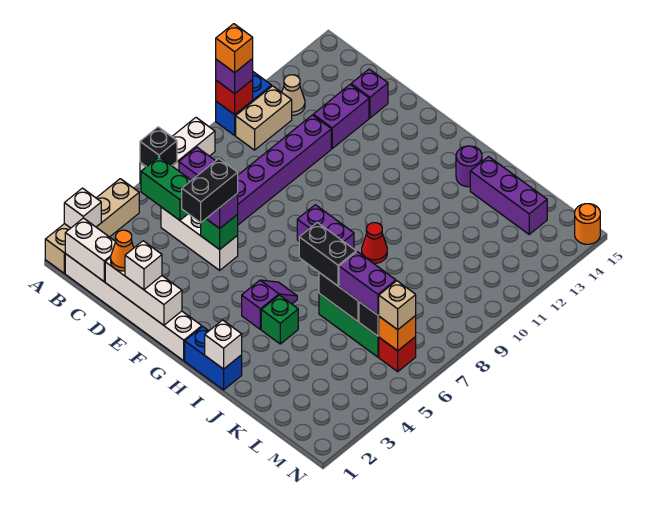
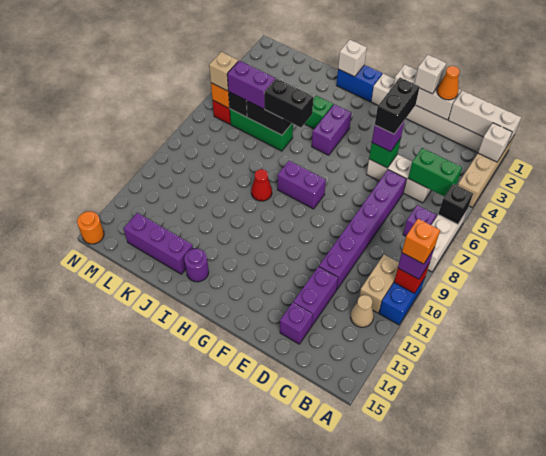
white 1x2 brick [65,218,116,281] -> white 1x3 brick [448,91,521,146]
purple 1x2 slope [242,280,297,329] -> purple 1x2 brick [312,104,351,155]

